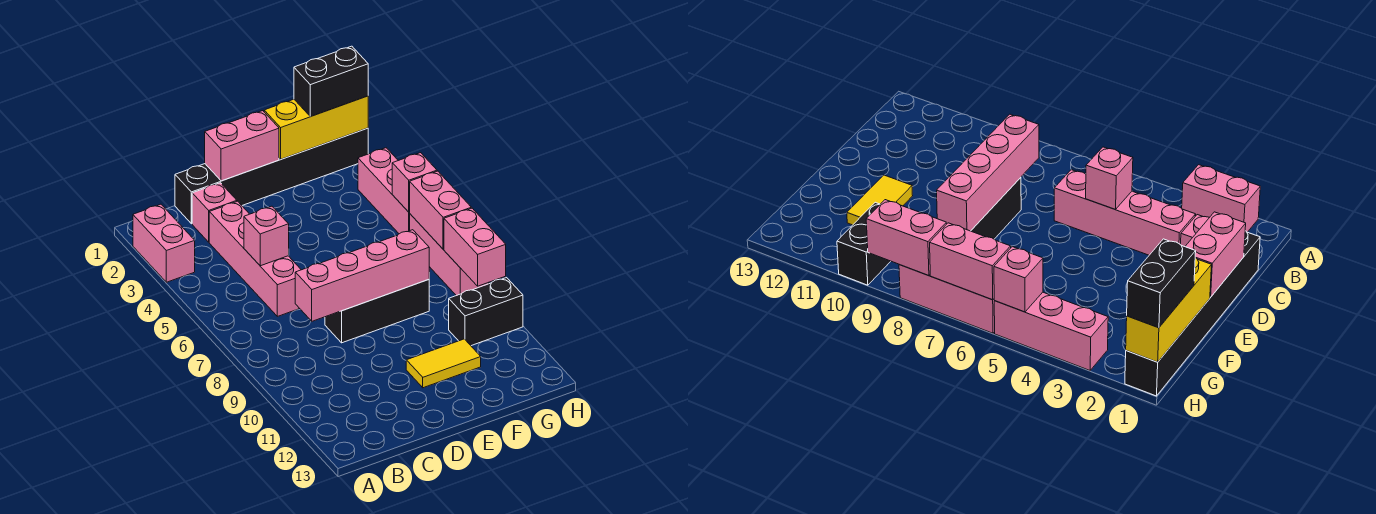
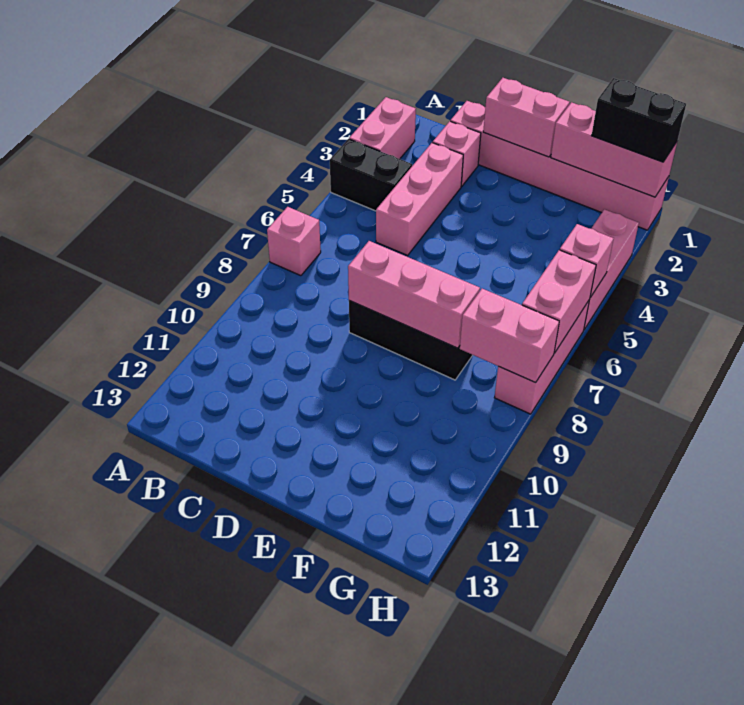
black 1x6 brick [175,128,368,224] -> pink 1x6 brick [450,101,669,230]
pink 1x4 brick [209,201,301,316] -> pink 1x3 brick [376,143,463,255]
pink 1x1 brick [244,206,289,266] -> pink 1x1 brick moved to [267,207,321,276]
pink 1x4 brick [295,230,429,321] -> pink 1x3 brick [348,241,480,348]
yellow 1x2 tile [406,339,481,388] -> none
yellow 1x3 brick [264,96,368,159] -> pink 1x3 brick [551,102,677,197]
black 1x2 brick [449,278,523,346] -> black 1x2 brick moved to [330,139,412,211]
pink 1x2 brick [444,208,506,286] -> pink 1x2 brick turned to [460,289,559,383]

